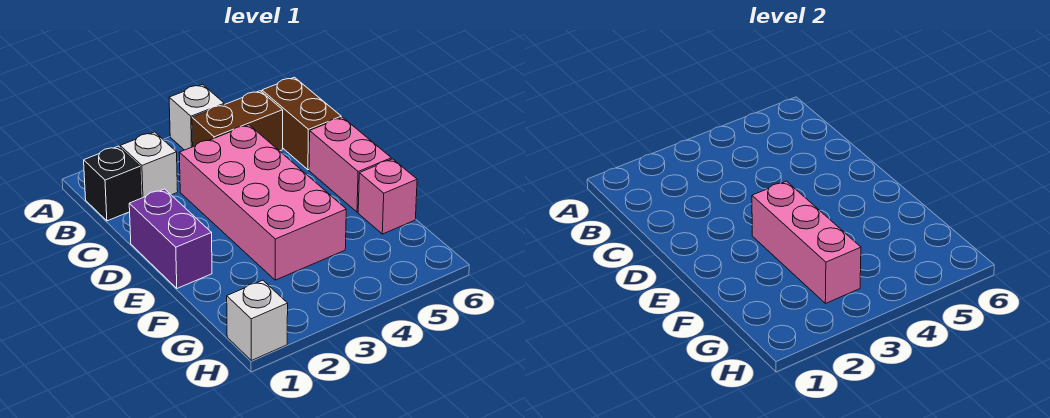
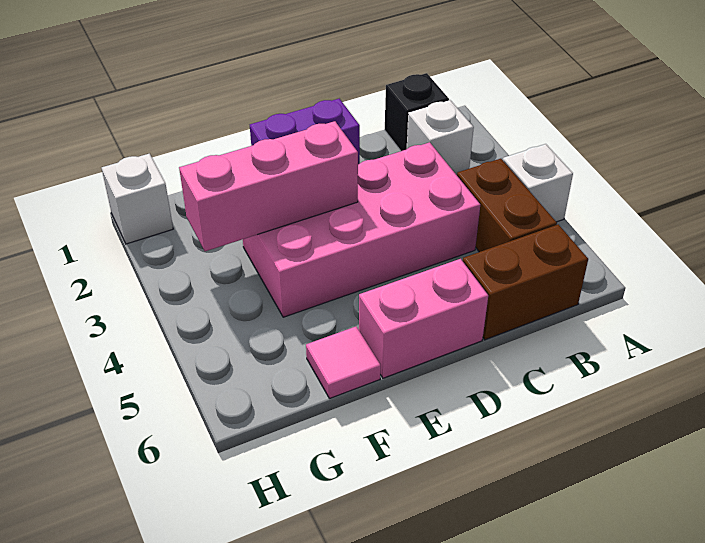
pink 1x1 brick [358,159,417,234] -> pink 1x1 tile [306,327,381,399]

